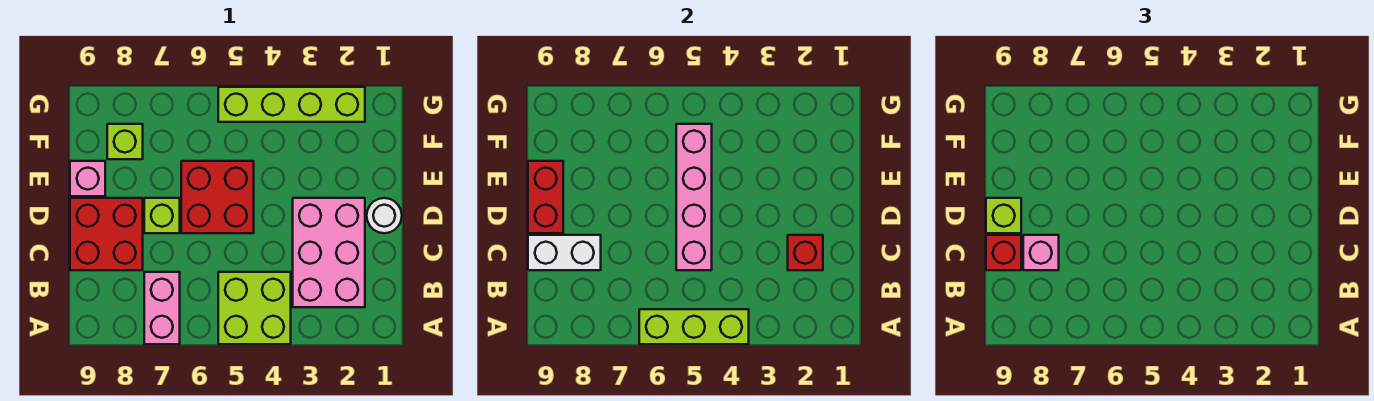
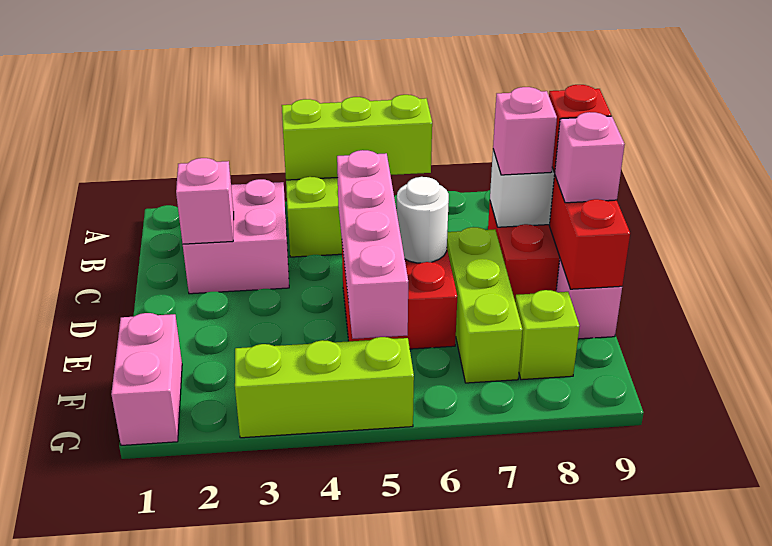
pink 1x2 brick [144,272,180,344] -> pink 1x2 brick moved to [111,313,182,445]
pink 2x3 brick [293,198,365,307] -> pink 2x2 brick [183,179,289,294]
red 1x1 brick [788,235,823,270] -> pink 1x1 brick [176,158,234,244]
white 1x1 round brick [367,198,402,233] -> white 1x1 round brick moved to [397,177,449,263]
lime 1x1 brick [144,198,180,233] -> lime 1x3 brick [447,227,523,383]
lime 1x1 brick [986,198,1021,233] -> pink 1x1 brick [555,112,625,203]
lime 1x4 brick [218,87,365,122] -> lime 1x3 brick [235,337,414,438]

